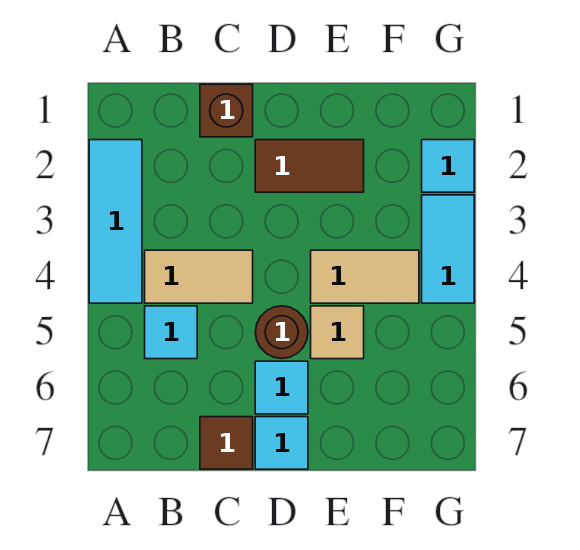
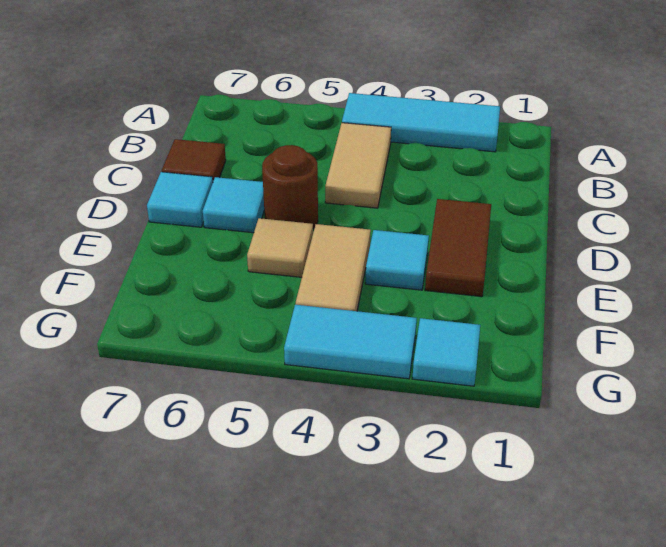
cyan 1x1 tile [145,306,197,359] -> cyan 1x1 tile moved to [365,230,429,290]
brown 1x1 brick [200,84,253,137] -> none

